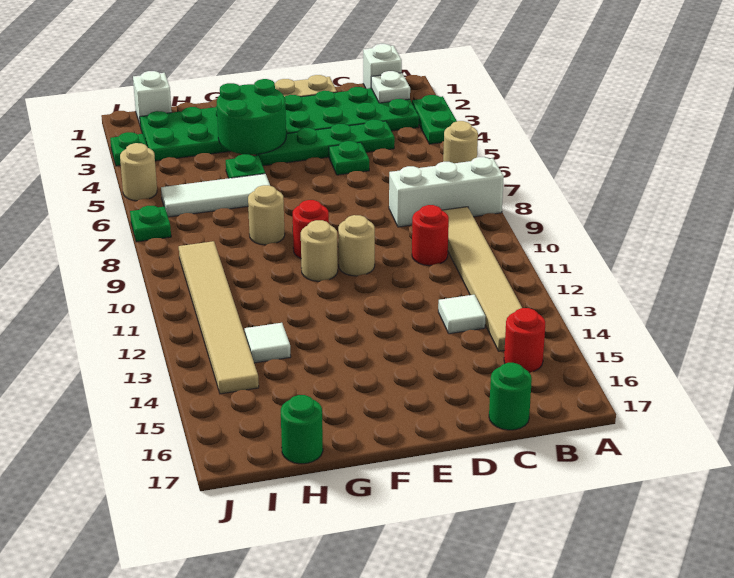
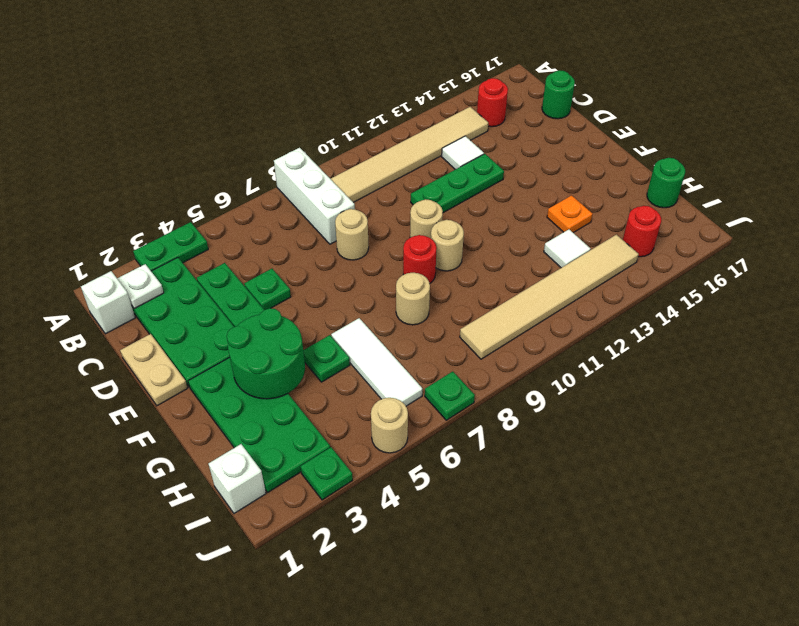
tan 1x1 round brick [443,121,478,163] -> tan 1x1 round brick moved to [335,209,369,260]
red 1x1 round brick [412,205,449,266] -> red 1x1 round brick moved to [623,206,661,257]
none -> green 1x3 plate [411,154,504,213]
none -> orange 1x1 plate [547,195,593,233]

